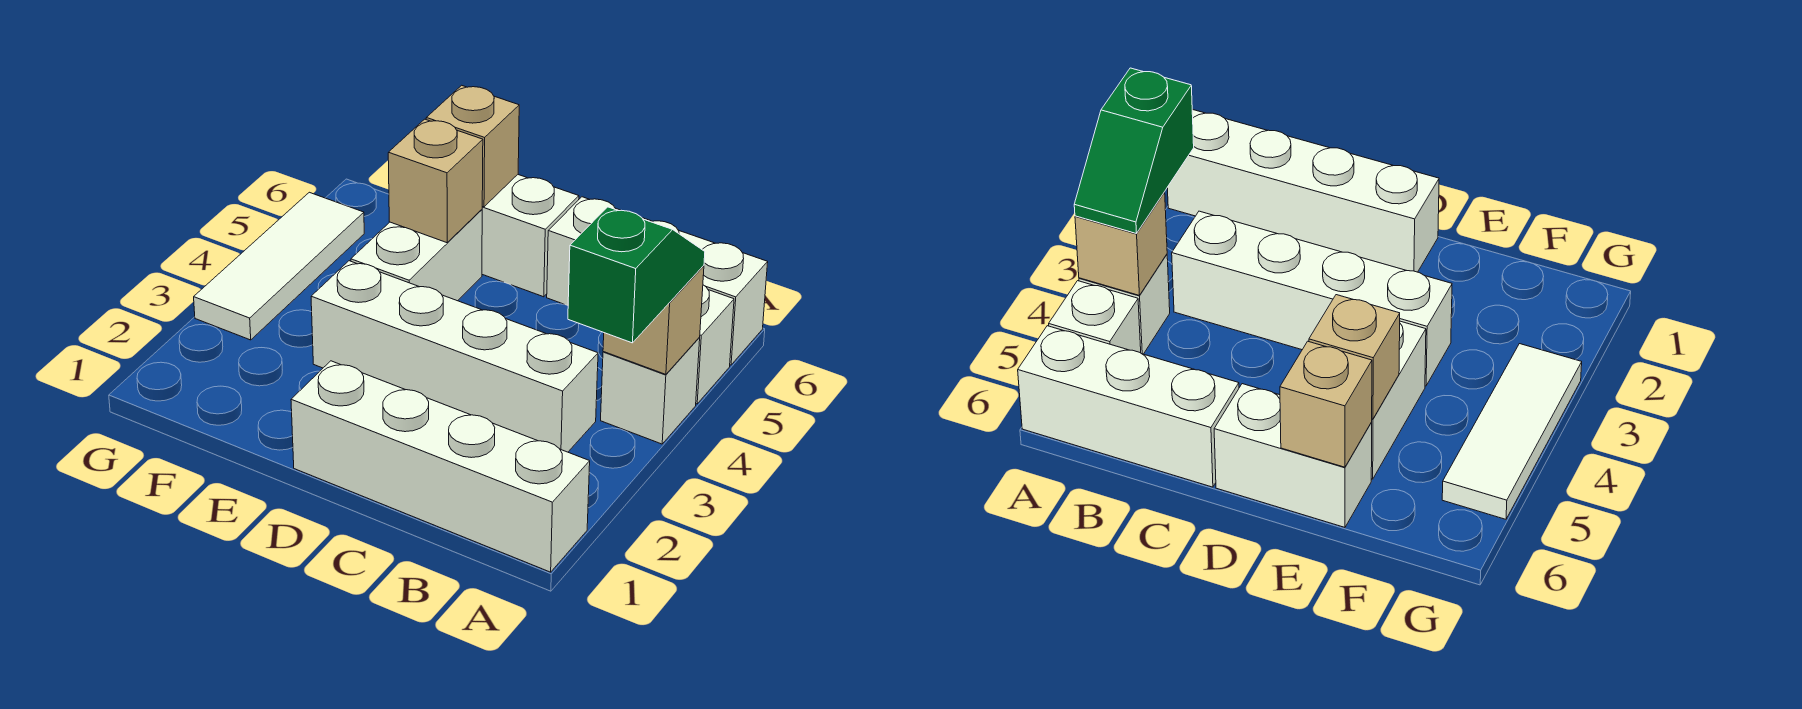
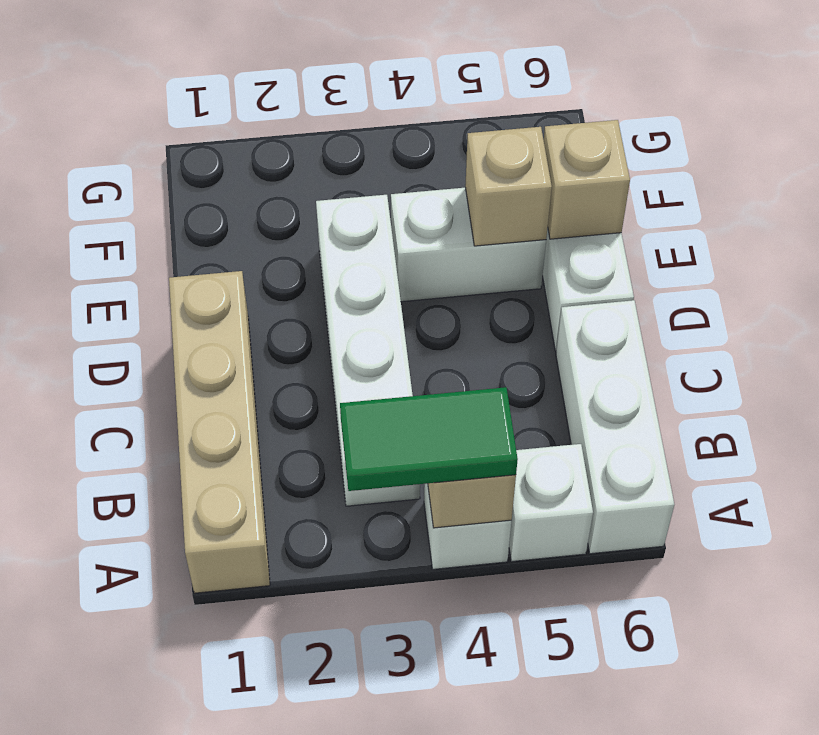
white 1x4 brick [291,361,590,572] -> tan 1x4 brick [169,271,270,593]
green 1x2 slope [568,207,705,343] -> green 1x2 tile [340,387,518,491]
white 1x3 tile [194,192,364,340] -> none

